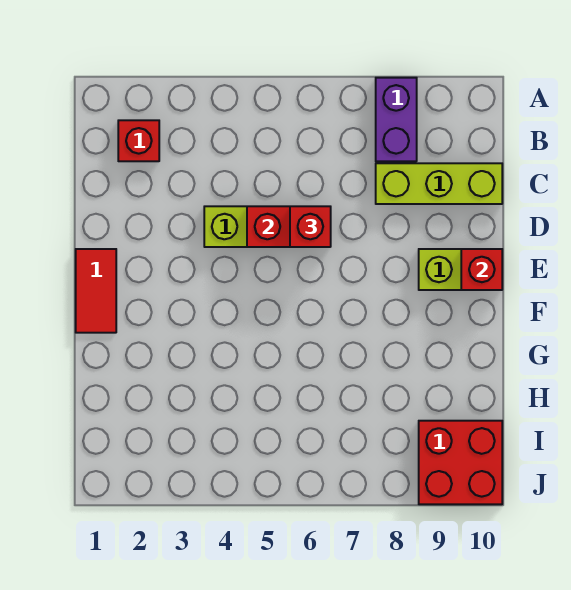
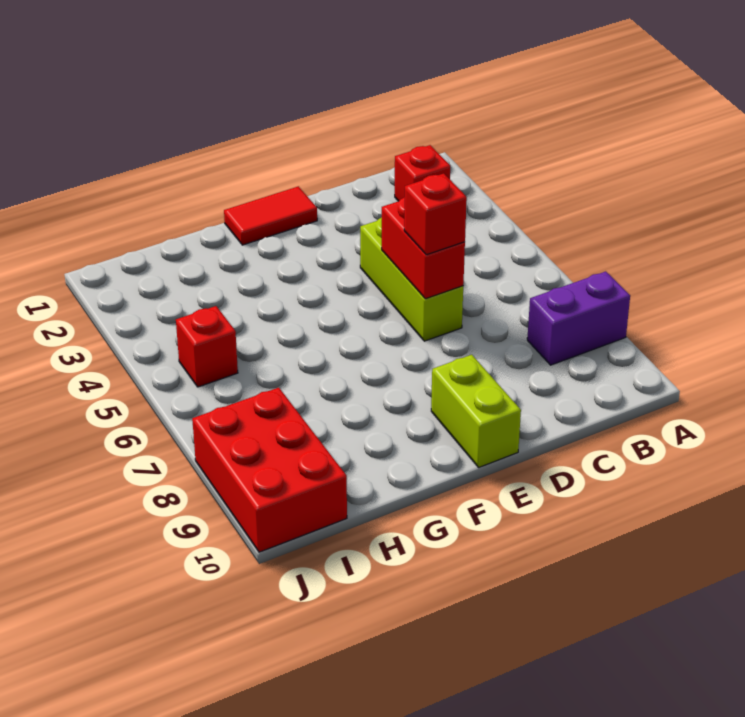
lime 1x3 brick [376,163,502,204] -> none
red 1x1 brick [461,249,502,290] -> red 1x1 brick moved to [176,306,238,387]
red 2x2 brick [419,421,502,504] -> red 2x3 brick [192,388,347,552]

